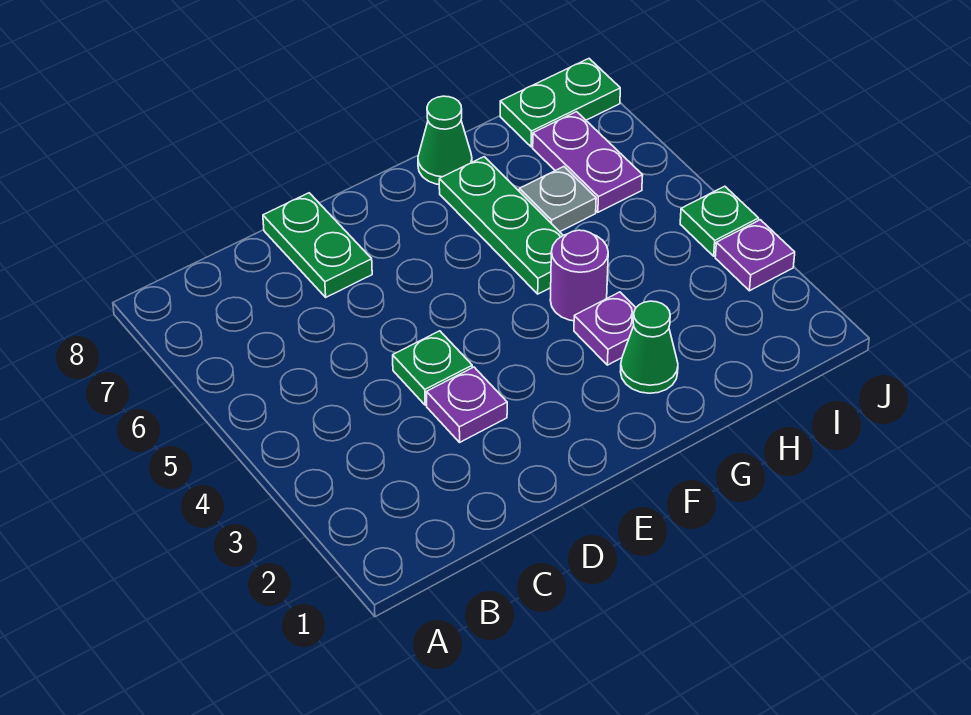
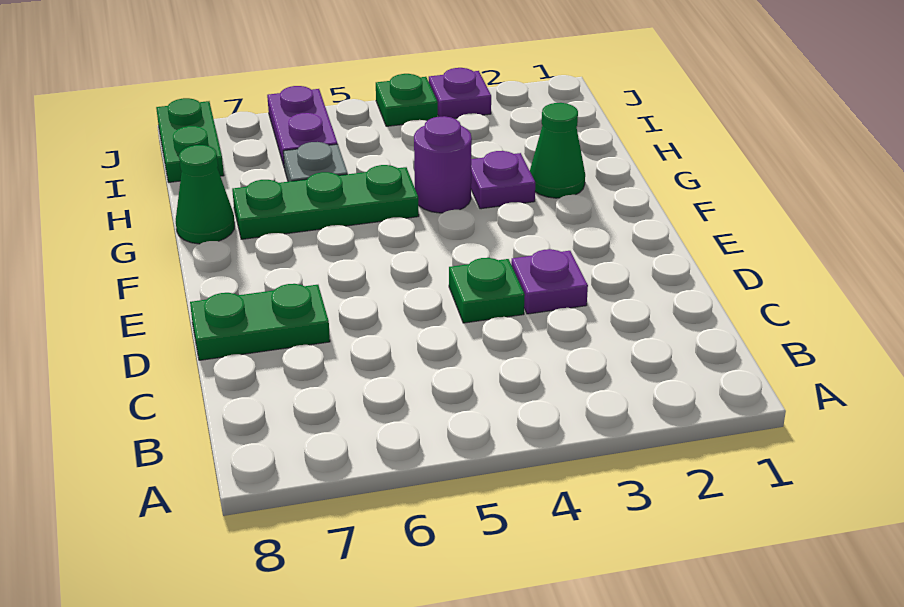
purple 1x2 plate [533,112,643,212] -> purple 1x2 plate turned to [267,86,338,166]

